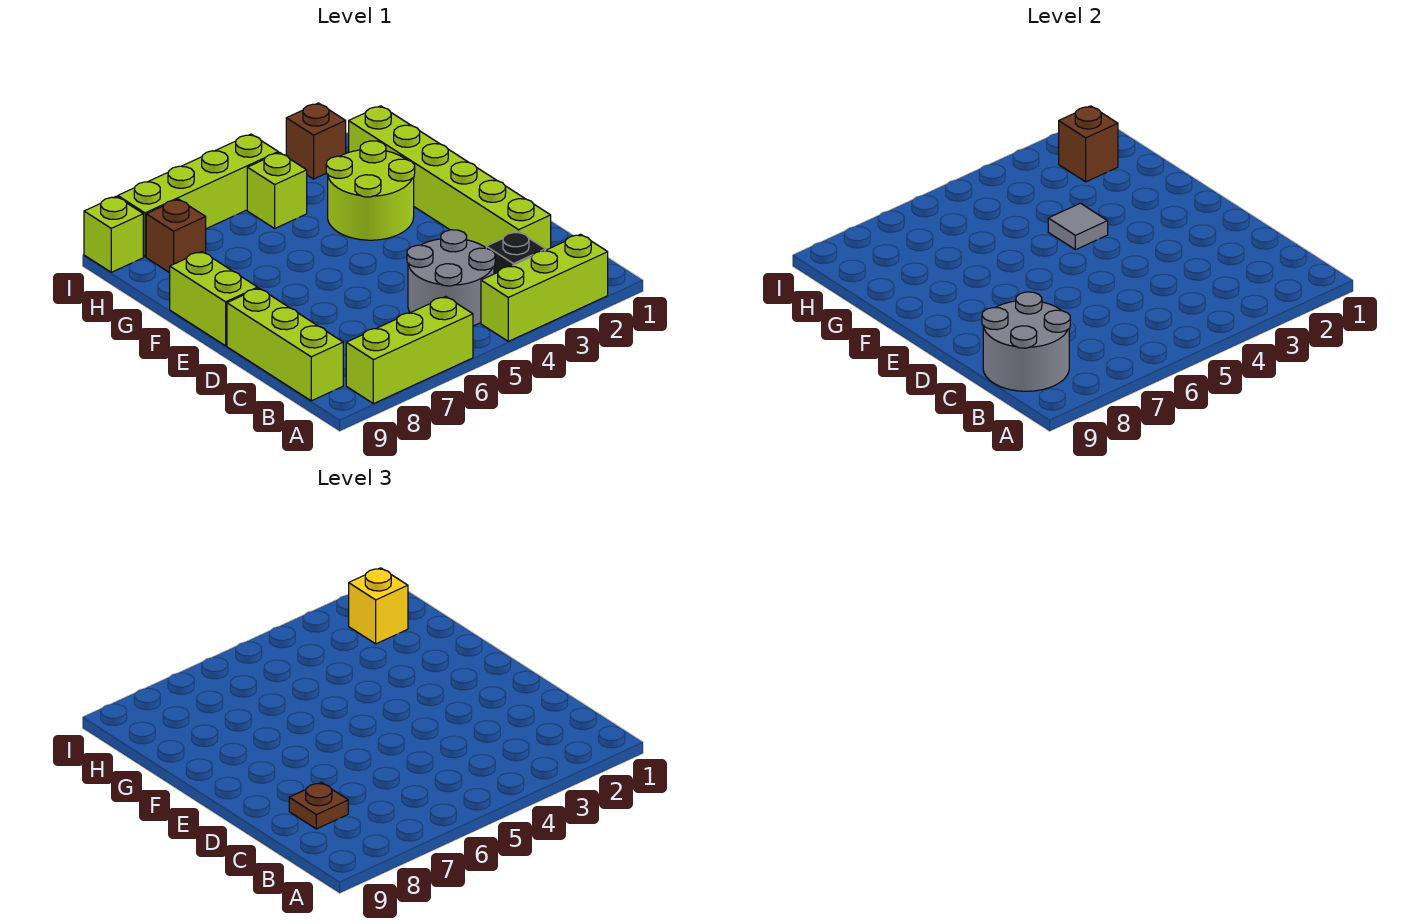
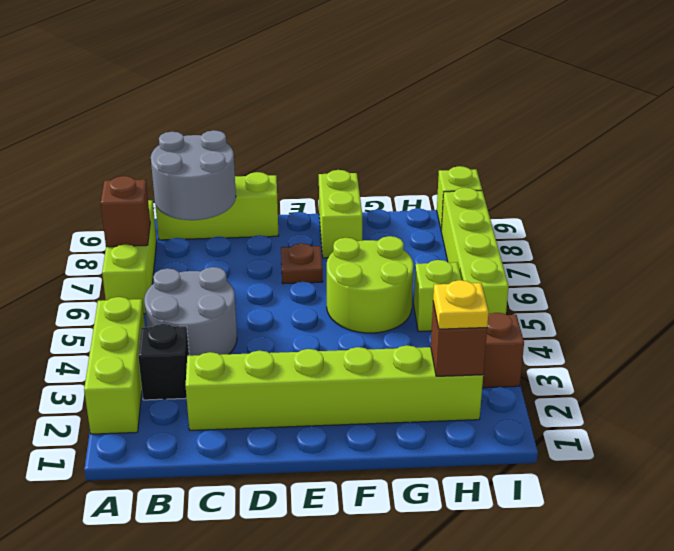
brown 1x1 plate [289,783,348,829] -> brown 1x1 plate moved to [281,243,323,284]
lime 1x2 brick [170,251,258,346] -> lime 1x2 brick turned to [319,170,362,258]
lime 2x2 round brick [326,141,415,240] -> lime 2x2 round brick moved to [327,236,413,333]
grey 1x1 tile [1048,203,1108,250] -> none
yellow 1x1 brick [349,568,408,644] -> yellow 1x1 plate [433,280,489,329]
brown 1x1 brick [146,199,206,273] -> brown 1x1 brick moved to [101,176,150,247]

